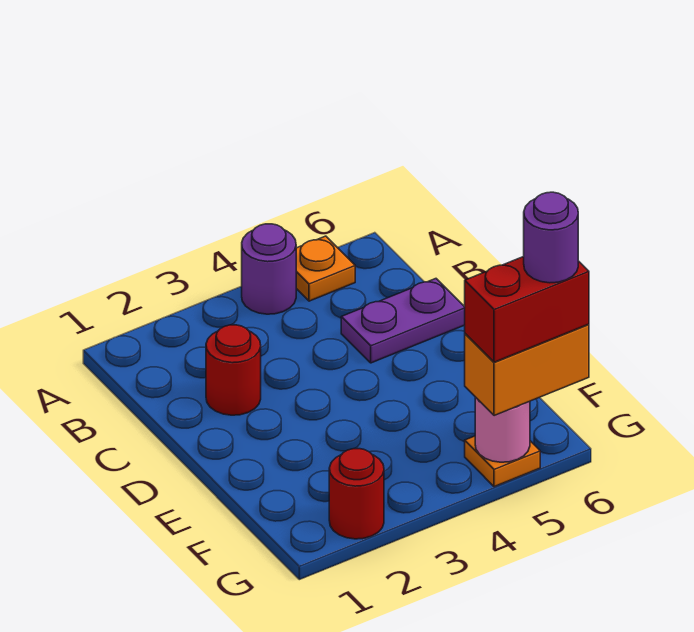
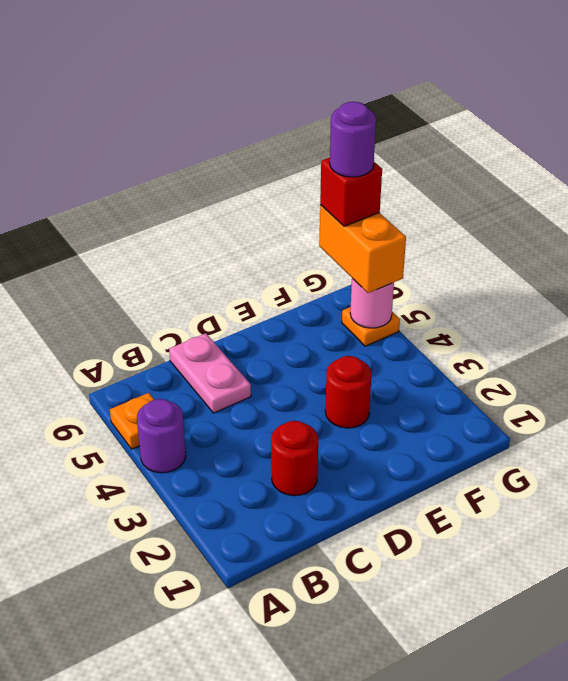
purple 1x2 plate [341,279,465,363] -> pink 1x2 plate [169,333,251,413]
red 1x1 round brick [329,449,384,539] -> red 1x1 round brick moved to [325,356,371,428]
red 1x2 brick [465,257,589,362] -> red 1x1 brick [320,158,382,226]

